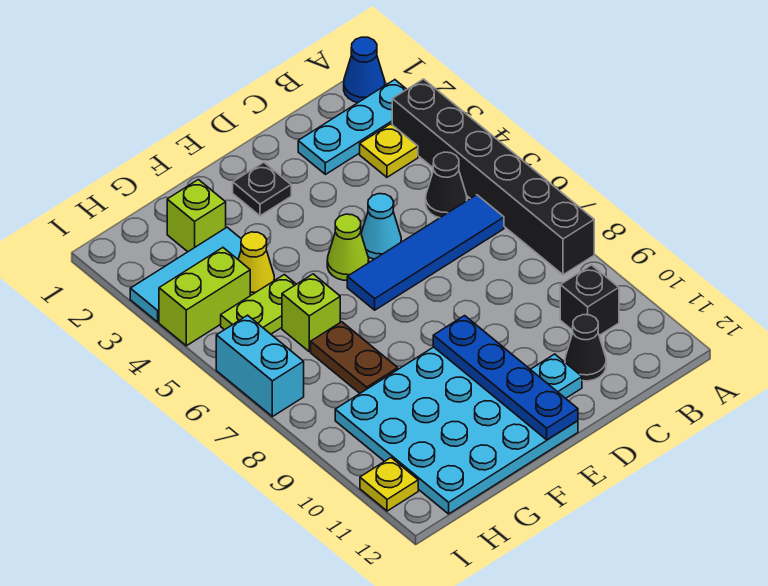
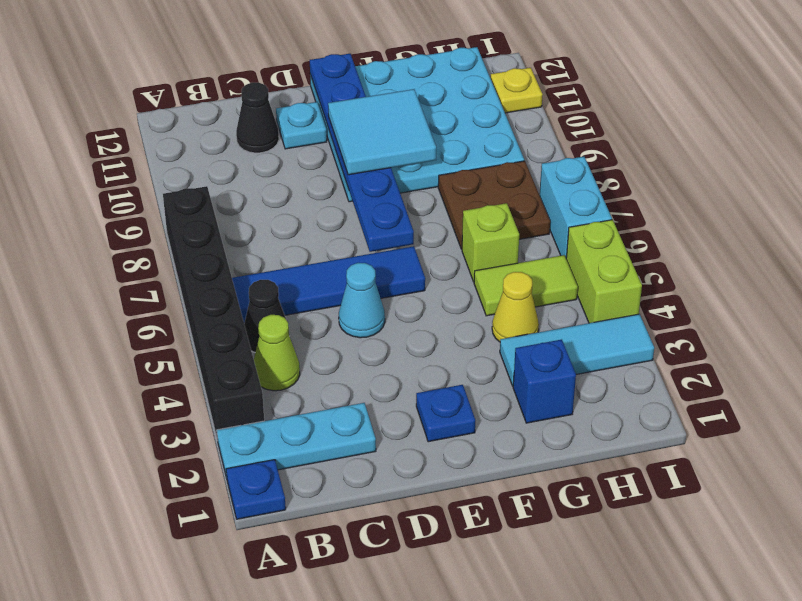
blue 1x1 cone [344,37,385,103] -> blue 1x1 plate [226,460,286,519]
yellow 1x1 plate [360,124,418,177] -> none
black 1x1 brick [560,265,619,335] -> none
black 1x1 plate [233,162,291,216] -> blue 1x1 plate [416,385,475,442]
lime 1x1 cone [327,214,369,281] -> lime 1x1 cone moved to [254,315,300,391]
blue 1x4 plate [433,316,578,440] -> blue 1x6 plate [310,54,414,252]
none -> cyan 2x2 tile [328,89,436,175]
lime 1x1 brick [167,180,226,252] -> blue 1x1 brick [513,340,576,423]
lime 1x2 plate [221,275,296,334] -> lime 1x2 tile [474,255,578,316]
brown 1x2 plate [311,322,398,393] -> brown 2x2 plate [438,161,550,249]
lime 1x2 brick [159,248,250,346] -> lime 1x2 brick turned to [566,220,642,323]

